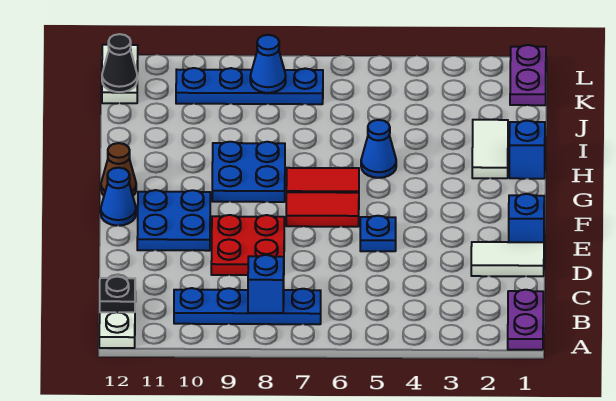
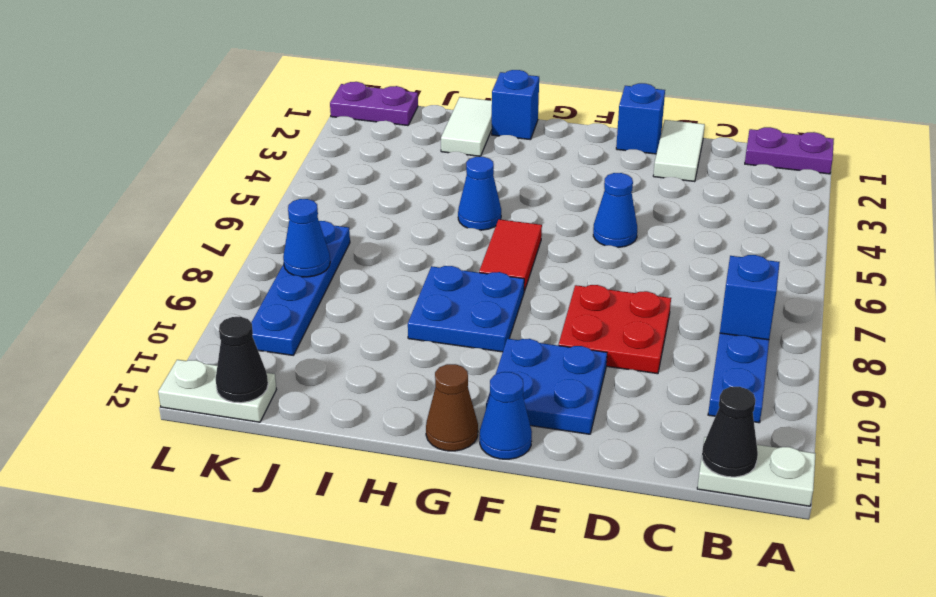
black 1x1 plate [100,277,135,312] -> black 1x1 cone [702,387,758,477]
blue 1x1 plate [360,216,396,251] -> blue 1x1 cone [593,173,637,247]
red 1x2 tile [286,192,359,227] -> none
white 1x2 tile [472,120,508,178] -> white 1x2 tile turned to [441,97,492,156]

